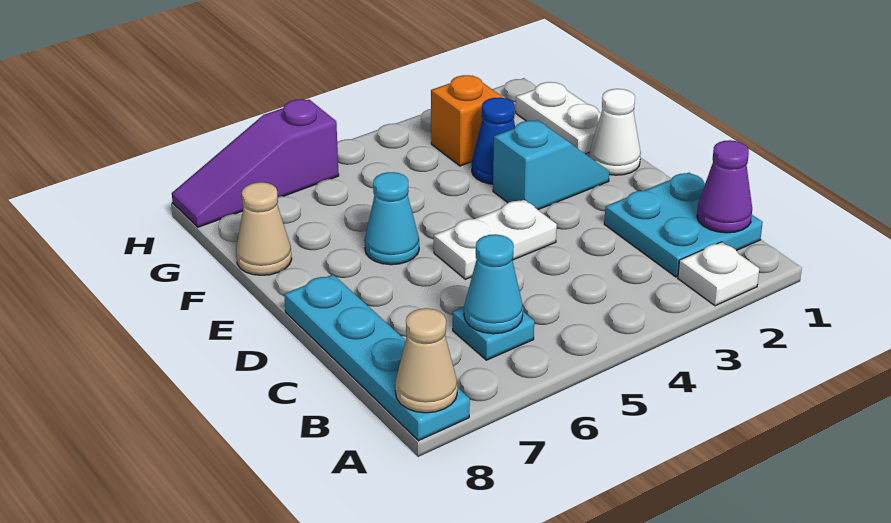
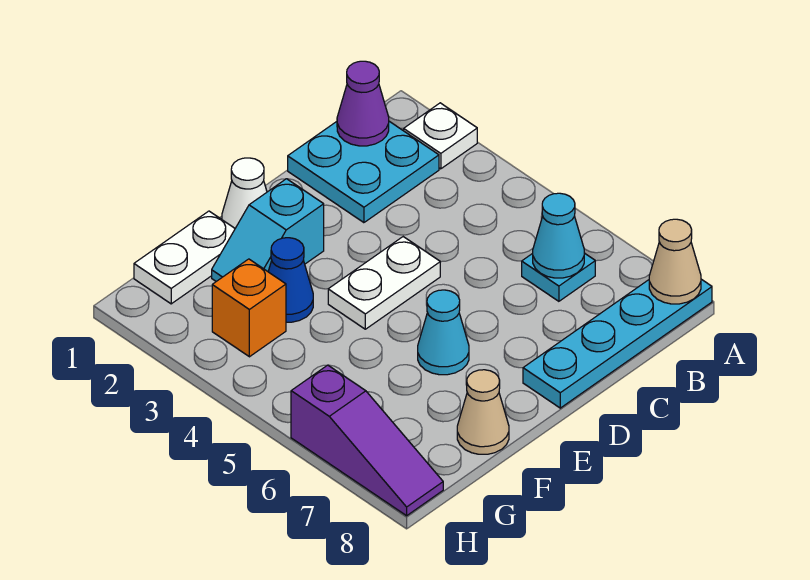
white 1x2 plate [434,200,557,279] -> white 1x2 plate turned to [328,237,440,329]
cyan 1x2 slope [493,120,609,210] -> cyan 1x2 slope turned to [212,179,324,281]

